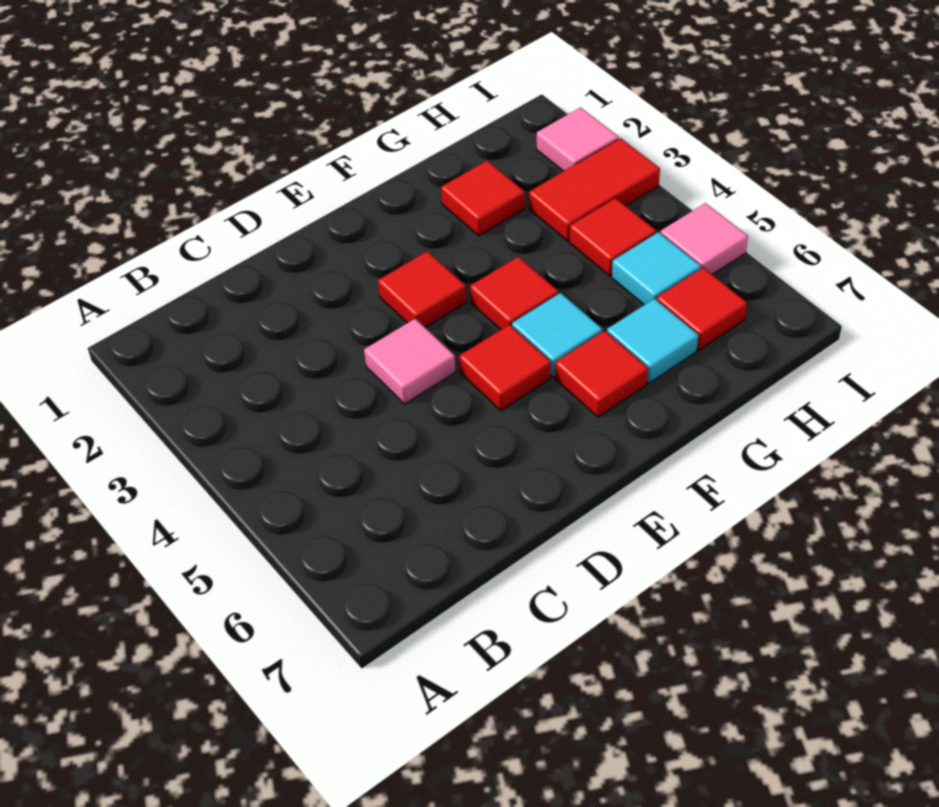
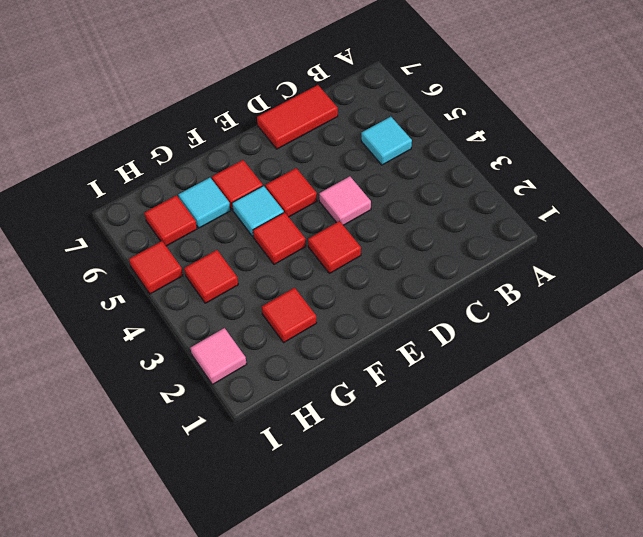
red 1x2 tile [529,138,660,241] -> red 1x2 tile moved to [257,85,338,149]
cyan 1x1 tile [612,232,701,305] -> cyan 1x1 tile moved to [361,117,412,165]
pink 1x1 tile [661,203,748,275] -> red 1x1 tile [129,241,183,294]

